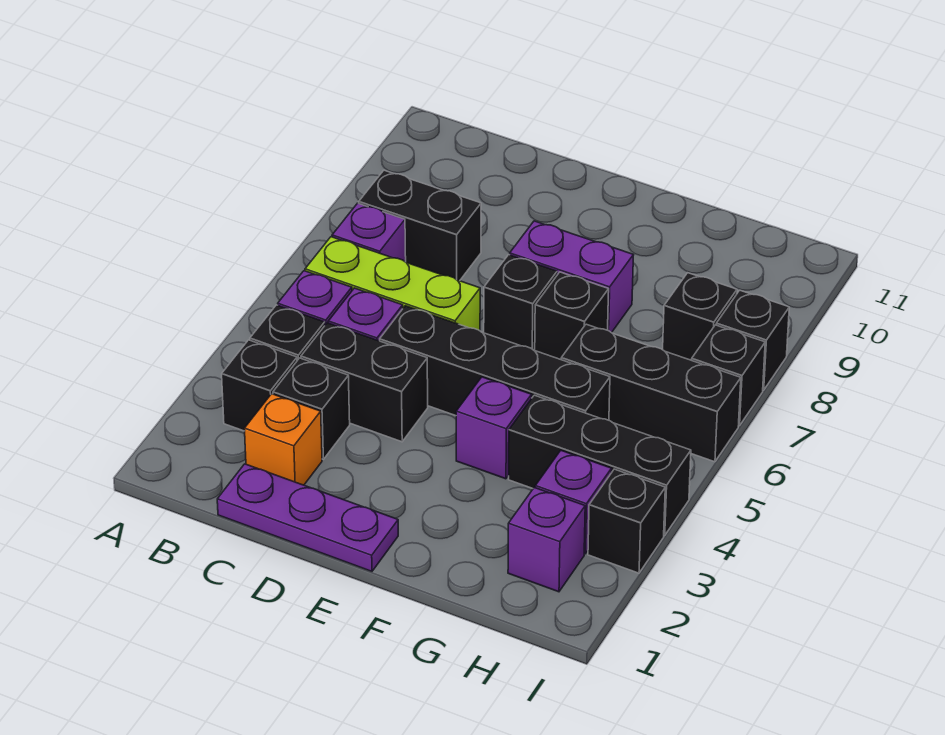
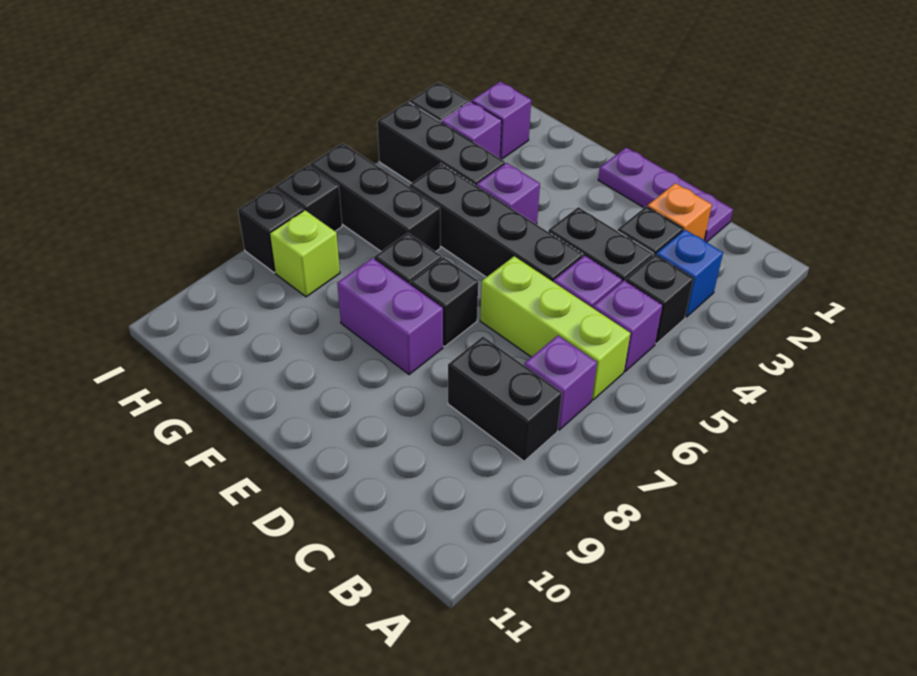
black 1x1 brick [222,340,297,431] -> blue 1x1 brick [656,230,723,317]
black 1x1 brick [663,273,737,360] -> lime 1x1 brick [270,210,340,297]

